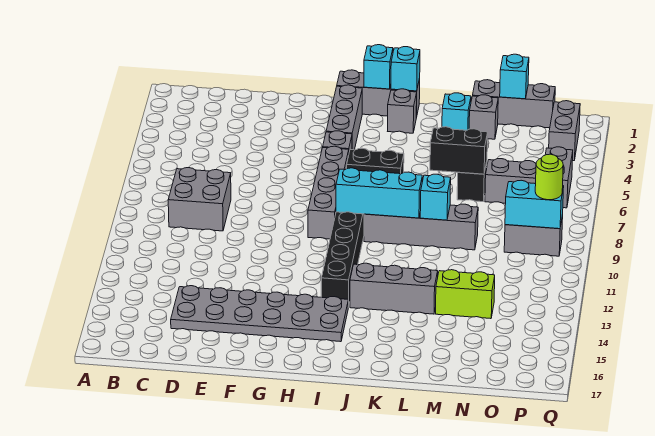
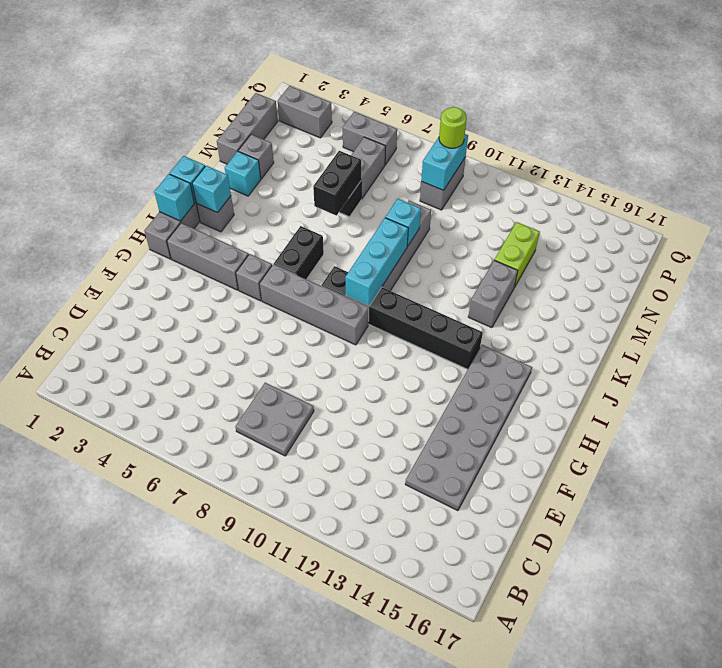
grey 2x2 brick [168,168,231,231] -> grey 2x2 plate [236,383,314,456]
grey 1x3 brick [350,263,438,314] -> grey 1x2 brick [468,260,518,328]
cyan 1x1 brick [500,54,529,99] -> cyan 1x1 brick moved to [192,166,231,213]

